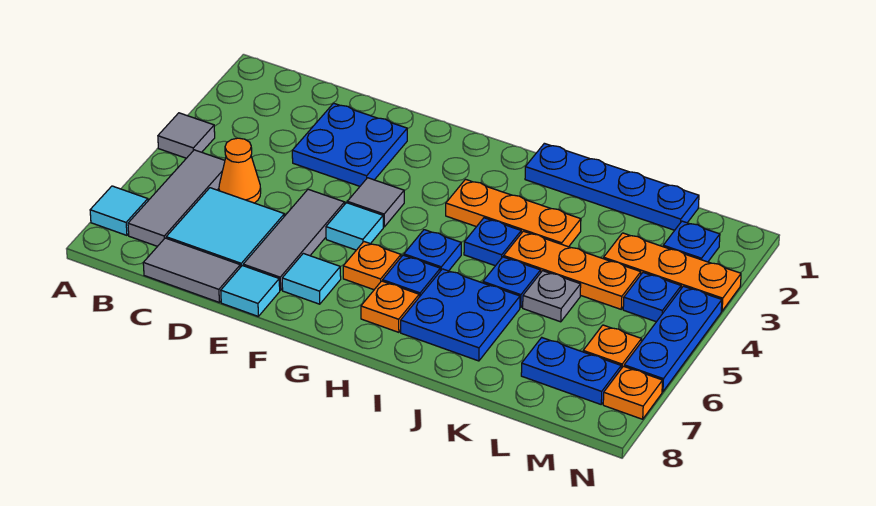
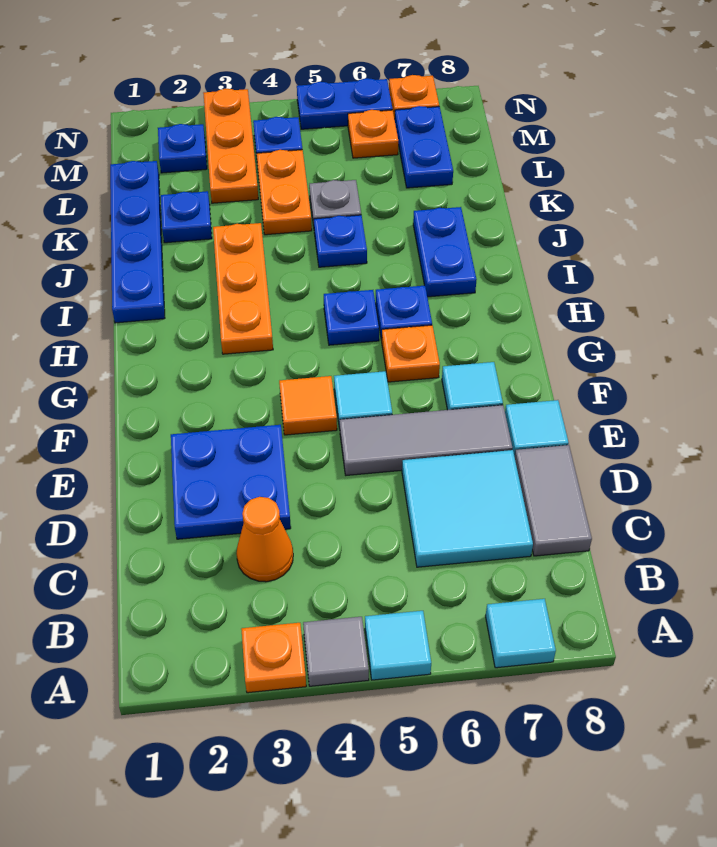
none -> cyan 1x1 tile [365,611,431,680]
grey 1x3 tile [128,150,225,246] -> none
orange 1x1 cone [219,138,261,203] -> orange 1x1 cone moved to [236,497,293,582]
grey 1x1 tile [347,178,404,227] -> orange 1x1 tile [279,376,337,435]
orange 1x1 plate [361,281,419,332] -> orange 1x1 plate moved to [241,623,306,693]
blue 1x1 plate [464,218,521,266] -> blue 1x1 plate moved to [161,191,212,243]
blue 2x2 plate [401,269,520,361] -> blue 1x2 plate [413,207,477,297]
orange 1x3 plate [504,231,641,309] -> orange 1x2 plate [257,150,312,235]
blue 1x3 plate [624,286,722,392] -> blue 1x2 plate [297,78,392,129]

